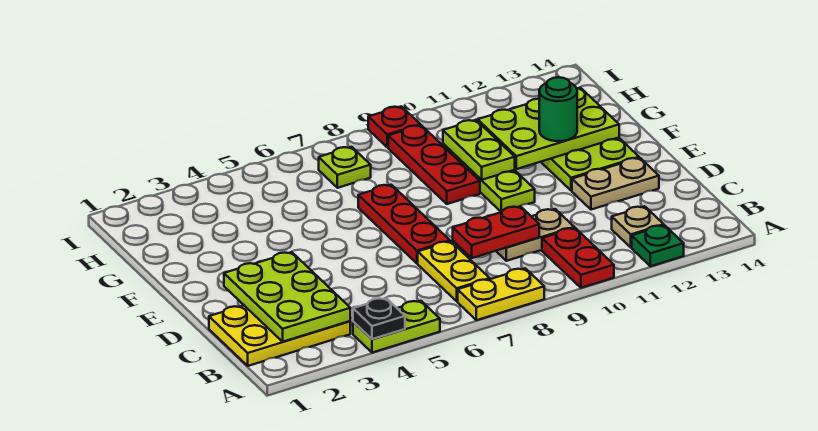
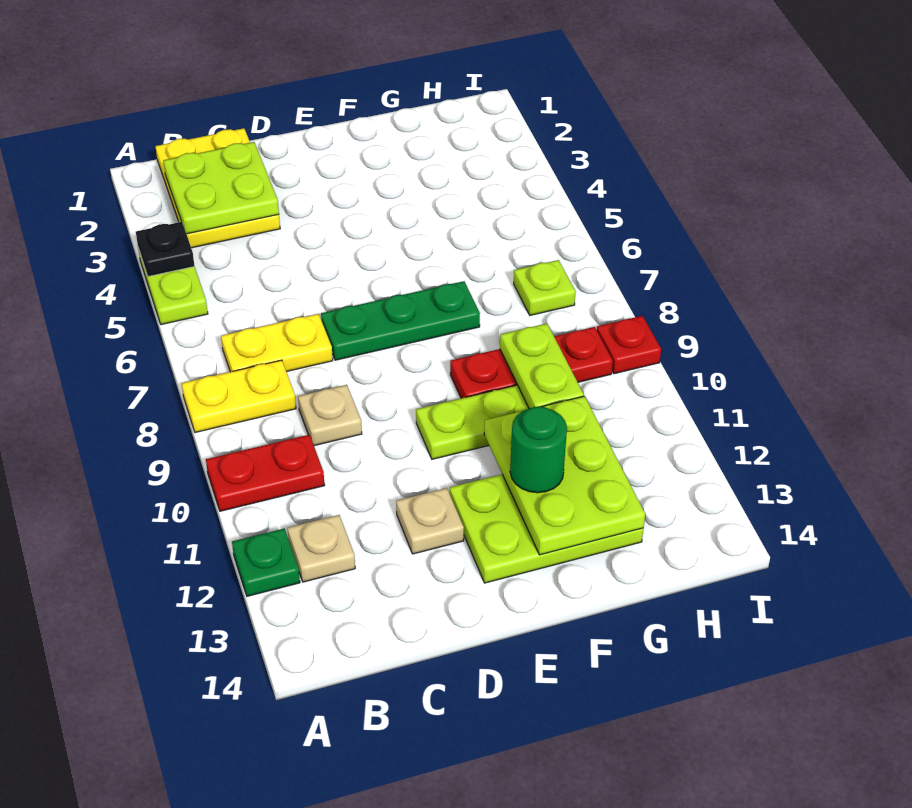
yellow 1x2 plate [458,268,544,320] -> yellow 1x2 plate turned to [182,360,296,432]
lime 2x3 plate [224,252,350,342] -> lime 2x2 plate [163,142,279,234]
red 1x2 plate [453,206,539,258] -> none
tan 1x2 plate [496,209,574,261] -> tan 1x1 plate [298,385,362,446]
red 1x3 plate [358,185,450,263] -> green 1x3 plate [321,281,480,360]
tan 1x2 plate [572,158,659,210] -> tan 1x1 plate [396,488,464,554]
lime 1x2 plate [443,120,515,180] -> lime 1x2 plate turned to [500,324,584,408]

